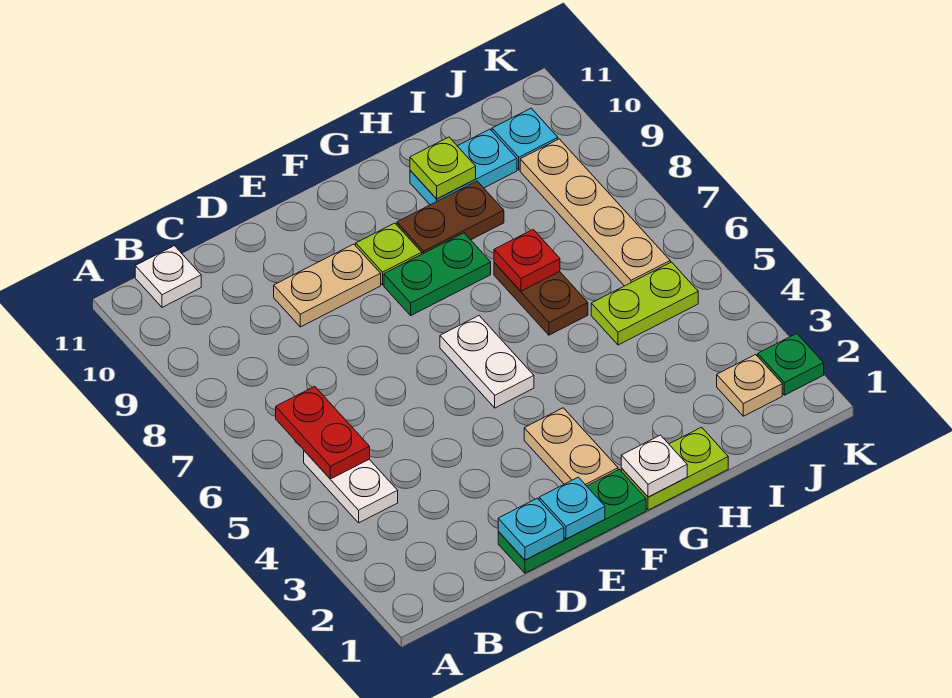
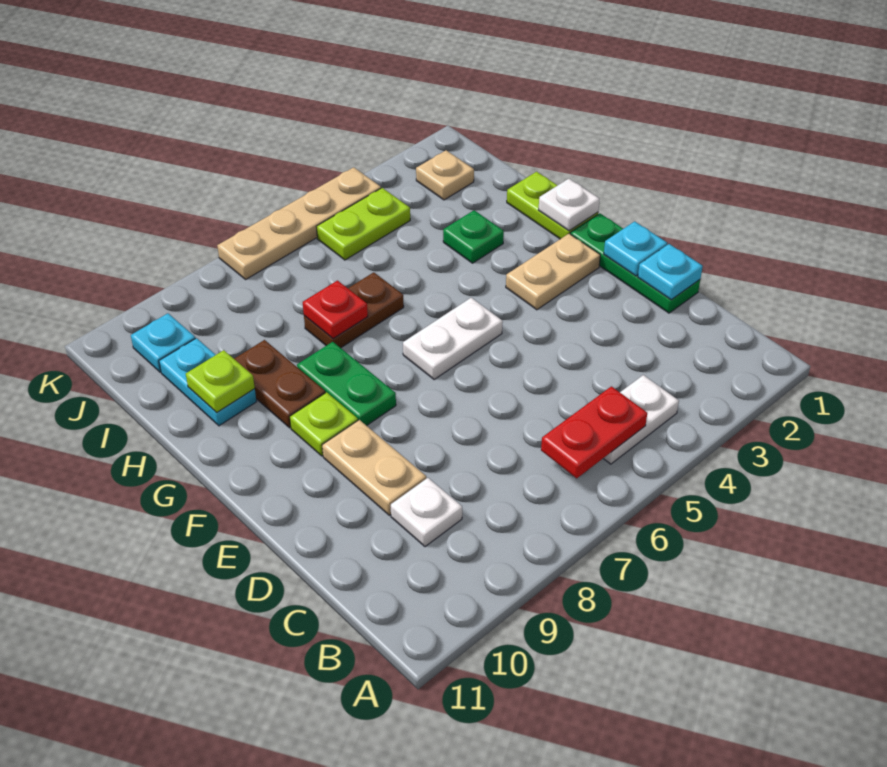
white 1x1 plate [135,246,201,307] -> white 1x1 plate moved to [391,478,462,547]
lime 1x2 plate [591,262,698,345] -> lime 1x2 plate turned to [316,188,410,260]
tan 1x4 plate [520,139,670,286] -> tan 1x4 plate moved to [217,167,381,279]
green 1x1 plate [758,333,824,395] -> green 1x1 plate moved to [443,210,504,263]

